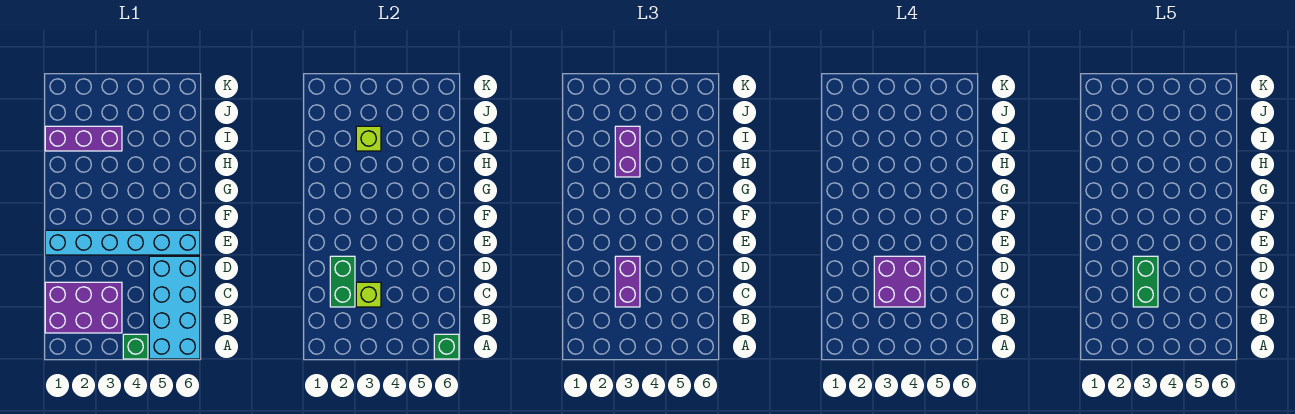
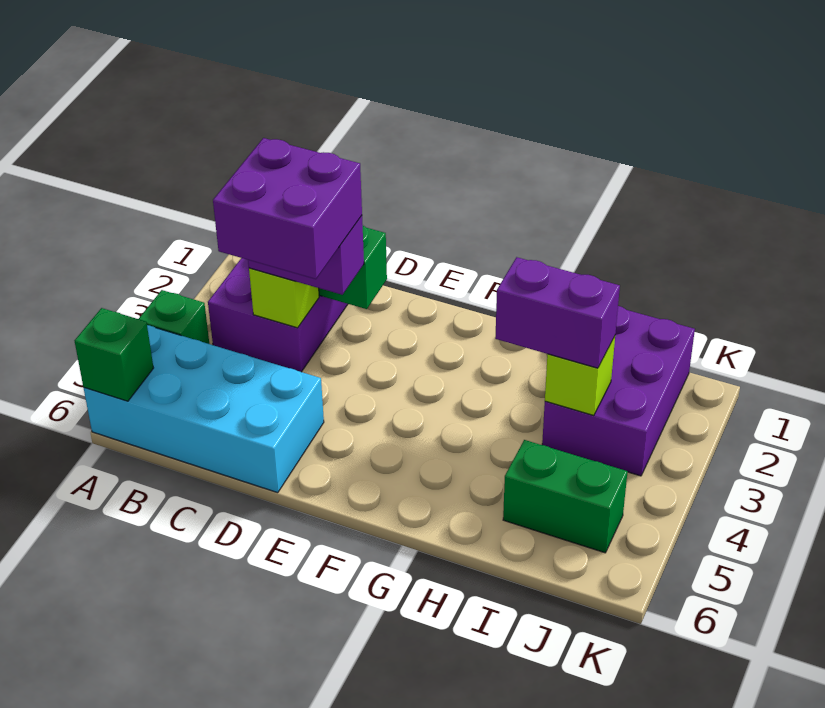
green 1x2 brick [1133,256,1158,307] -> green 1x2 brick moved to [503,440,628,553]
cyan 1x6 brick [45,230,200,255] -> none
purple 1x3 brick [45,126,122,151] -> purple 2x3 brick [542,306,695,476]

